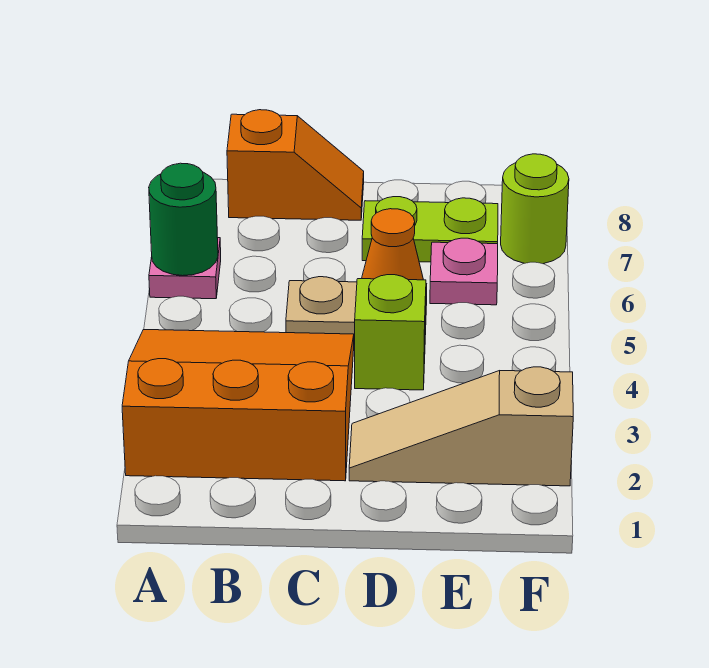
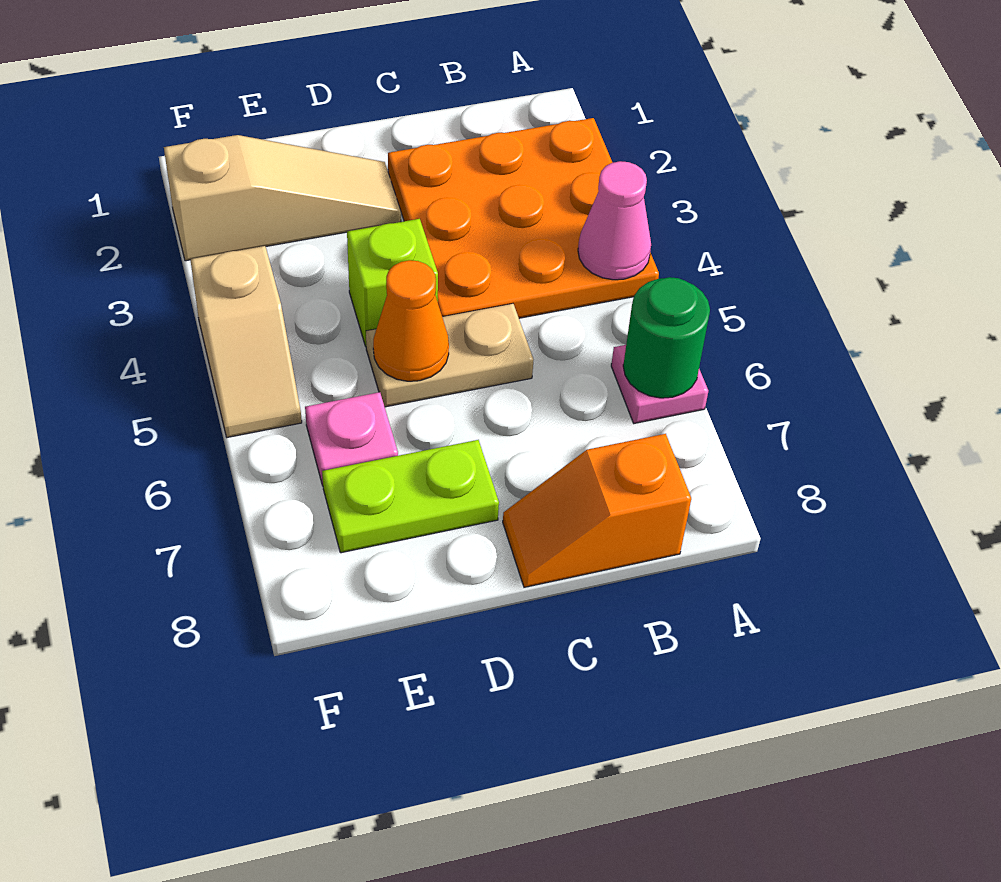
orange 3x3 slope [122,329,354,481] -> orange 3x3 plate [388,118,659,318]
none -> pink 1x1 cone [578,161,651,280]
none -> tan 1x2 slope [190,246,302,437]
lime 1x1 round brick [501,154,569,264] -> none

